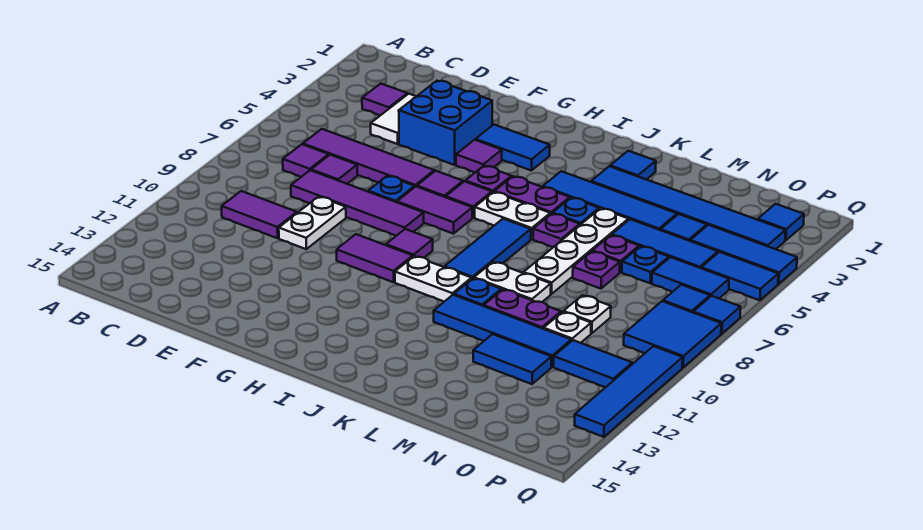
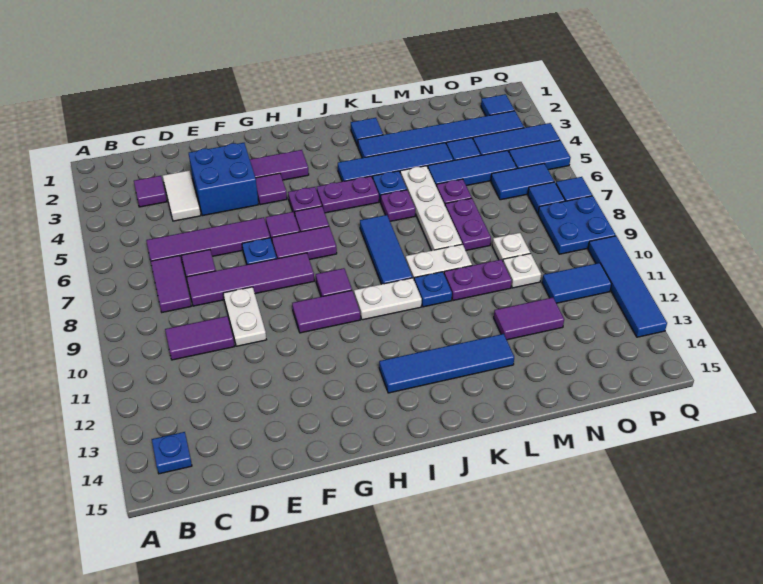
purple 1x1 tile [283,144,329,177] -> purple 1x2 tile [151,255,191,312]
blue 1x2 tile [475,125,550,171] -> purple 1x2 tile [250,150,309,180]
white 1x2 plate [475,192,550,239] -> none
blue 1x4 tile [434,295,571,367] -> blue 1x4 tile moved to [379,334,514,393]
purple 1x1 plate [573,251,620,289] -> purple 1x2 plate [445,198,491,250]
blue 1x2 tile [473,334,551,384] -> purple 1x2 tile [494,297,564,340]
blue 1x1 plate [622,246,669,283] -> blue 1x1 plate moved to [152,432,192,474]
blue 2x2 tile [624,301,721,368] -> blue 2x2 plate [538,196,616,254]

